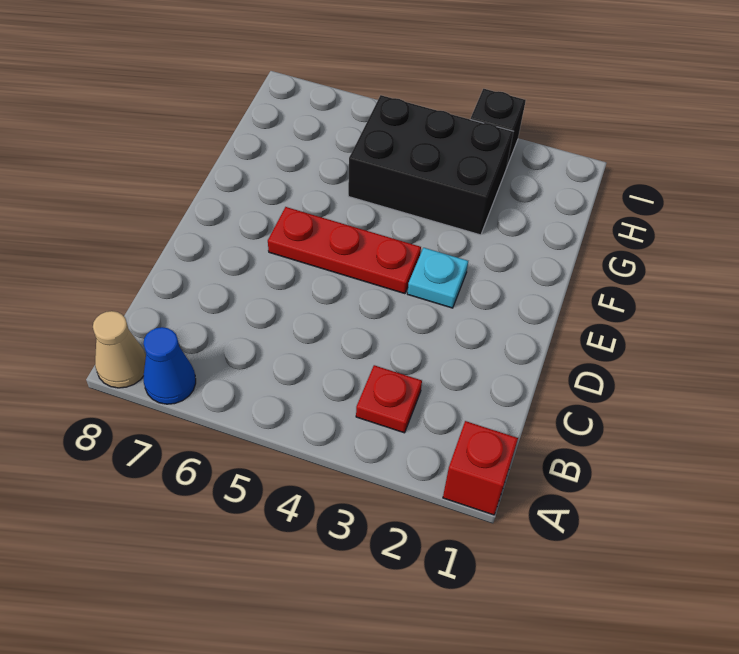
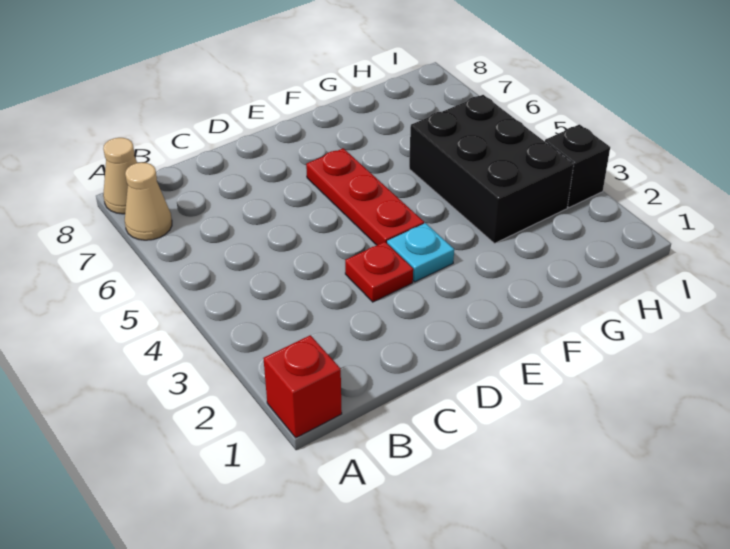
blue 1x1 cone [144,327,196,404] -> tan 1x1 cone [125,162,172,240]
red 1x1 plate [356,365,422,433] -> red 1x1 plate moved to [345,242,413,302]

